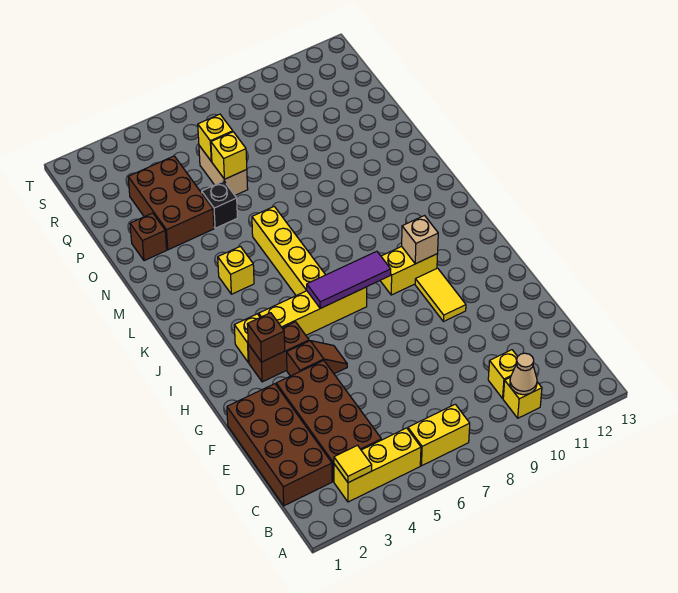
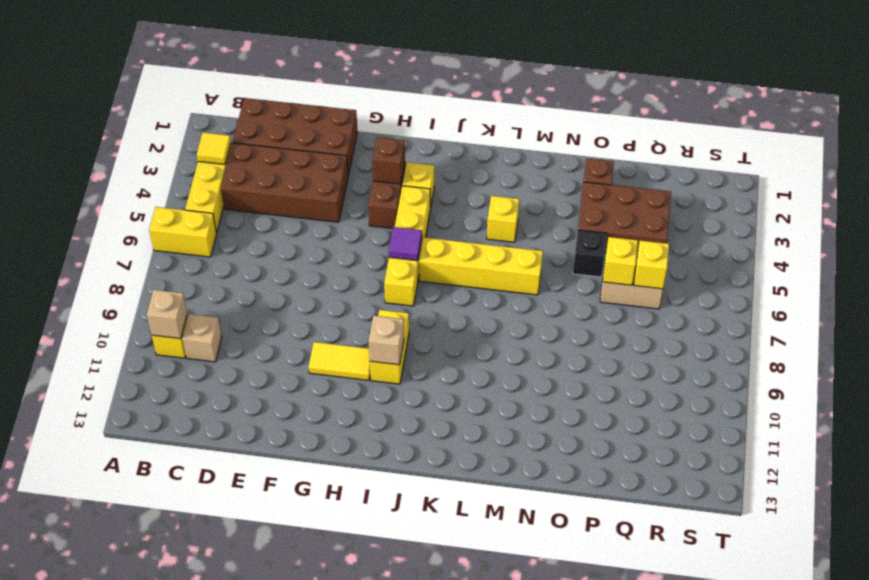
yellow 1x2 brick [408,404,470,466] -> yellow 1x2 brick turned to [149,207,217,257]
tan 1x1 cone [510,353,537,395] -> tan 1x1 brick [147,290,187,339]
yellow 1x1 brick [488,350,518,398] -> tan 1x1 brick [183,314,222,362]
brown 1x2 slope [287,341,347,376] -> none
purple 1x3 tile [307,251,391,308] -> purple 1x1 tile [389,227,422,261]

